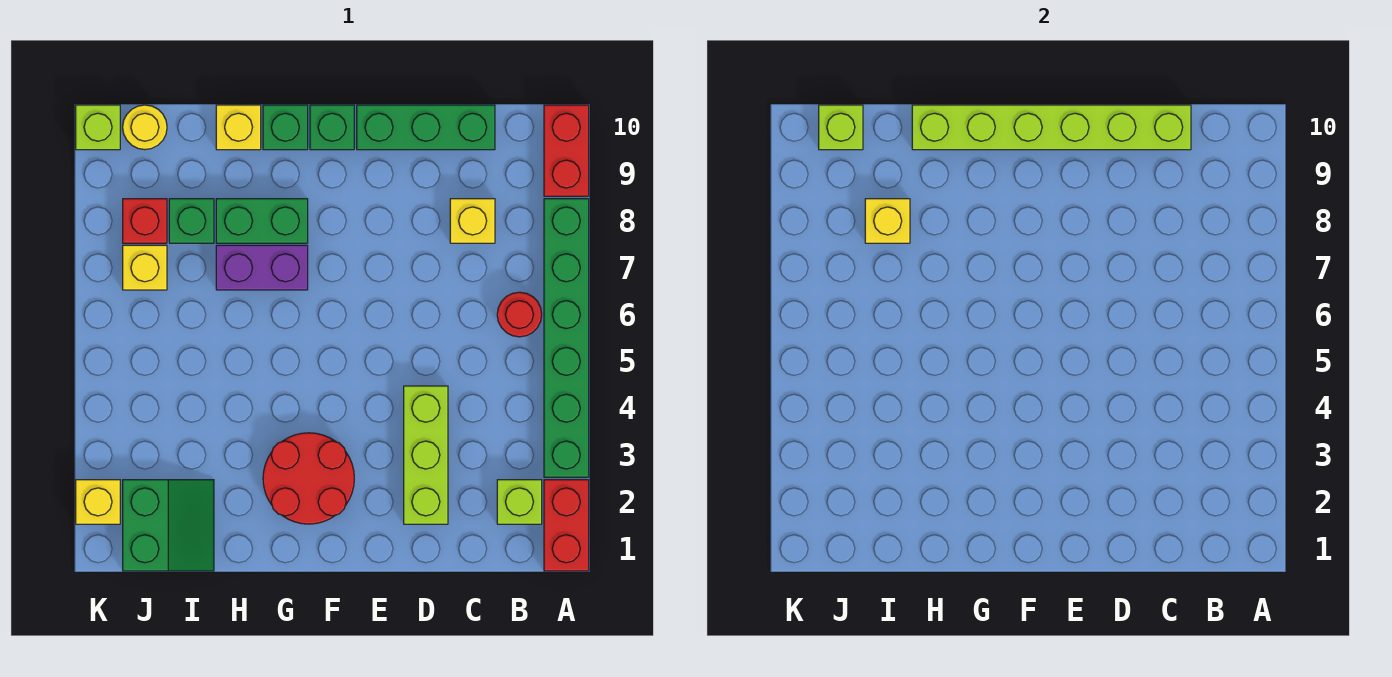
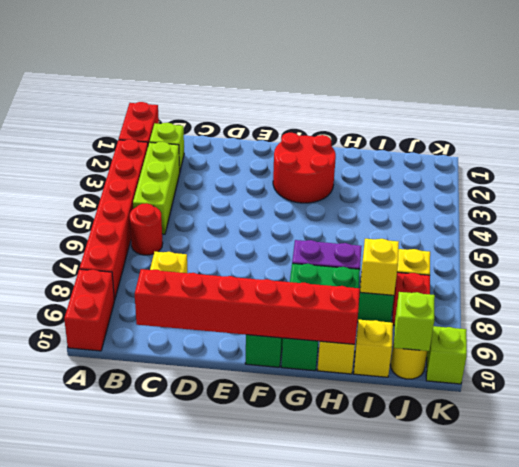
green 1x6 brick [544,199,589,477] -> red 1x6 brick [80,139,148,300]
green 1x3 brick [357,105,495,150] -> none
lime 1x6 brick [912,105,1191,150] -> red 1x6 brick [135,269,360,344]
lime 1x3 brick [404,386,448,524] -> lime 1x3 brick moved to [133,142,180,234]
green 2x2 slope [123,480,214,571] -> none
yellow 1x1 brick [76,480,120,524] -> yellow 1x1 brick moved to [354,320,393,377]

